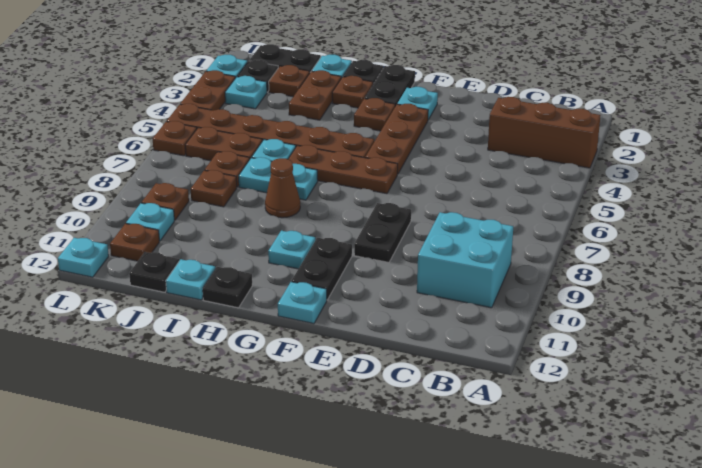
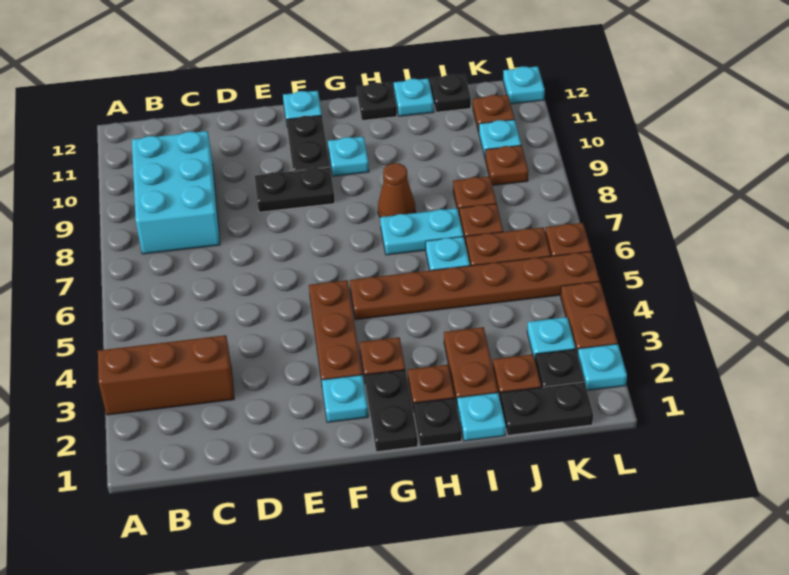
cyan 2x2 brick [417,212,513,308] -> cyan 2x3 brick [132,131,220,254]
black 1x2 plate [354,203,411,262] -> black 1x2 plate turned to [255,167,335,212]
brown 1x3 plate [289,145,398,194] -> none

